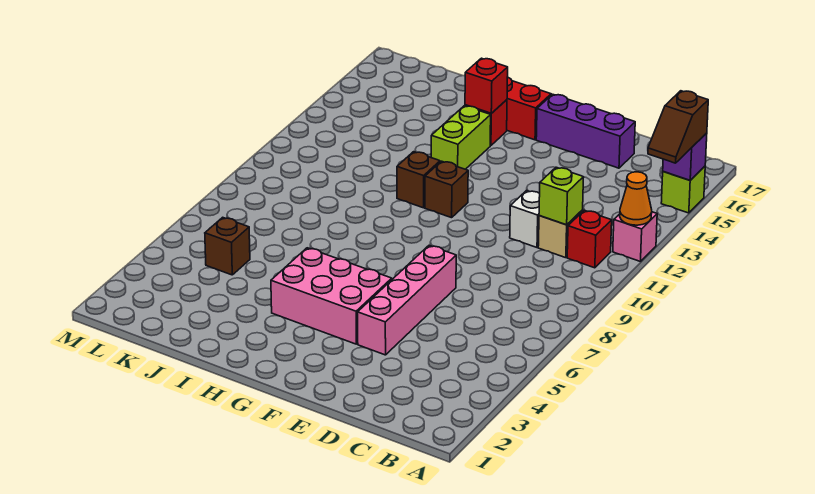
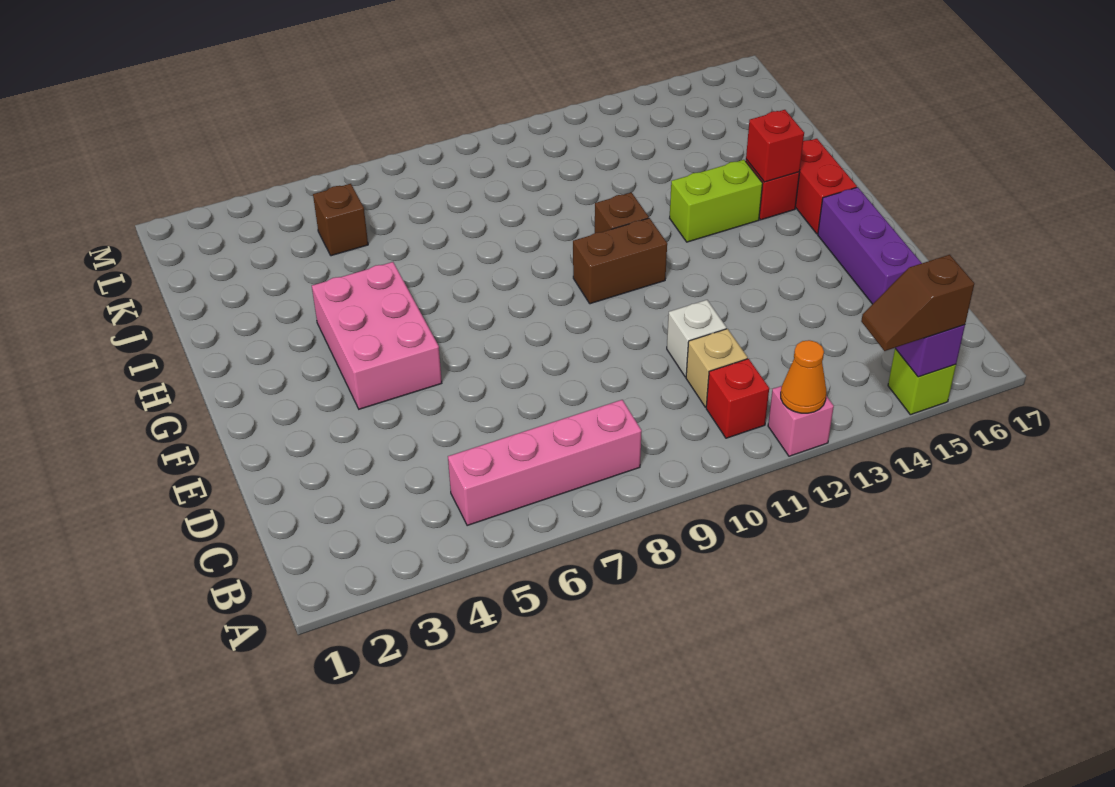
lime 1x1 brick [539,167,584,225] -> none
pink 1x4 brick [358,246,456,355] -> pink 1x4 brick moved to [448,400,642,525]
brown 1x1 brick [425,161,468,218] -> brown 1x2 brick [573,218,667,304]

